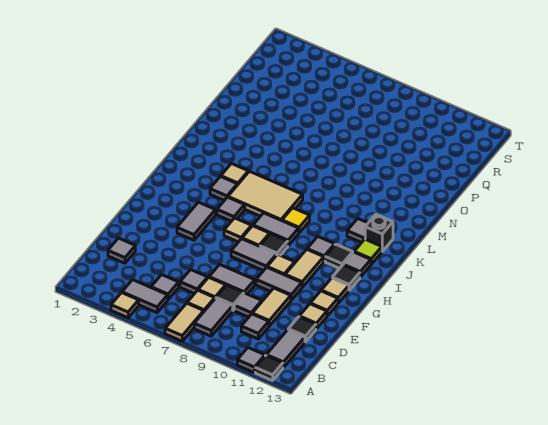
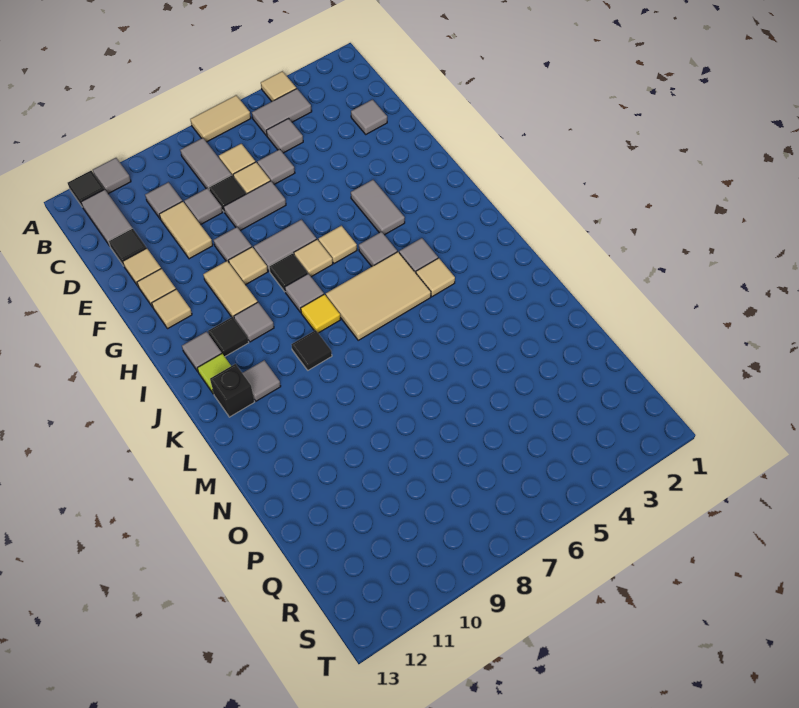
tan 1x2 tile [165,303,204,341] -> tan 1x2 tile turned to [190,95,251,142]
grey 1x2 tile [256,267,302,300] -> grey 1x1 tile [214,227,252,262]
black 1x1 tile [332,265,360,290] -> black 1x1 tile moved to [291,330,332,370]
grey 1x2 tile [253,213,299,246] -> grey 1x1 tile [285,274,324,312]

